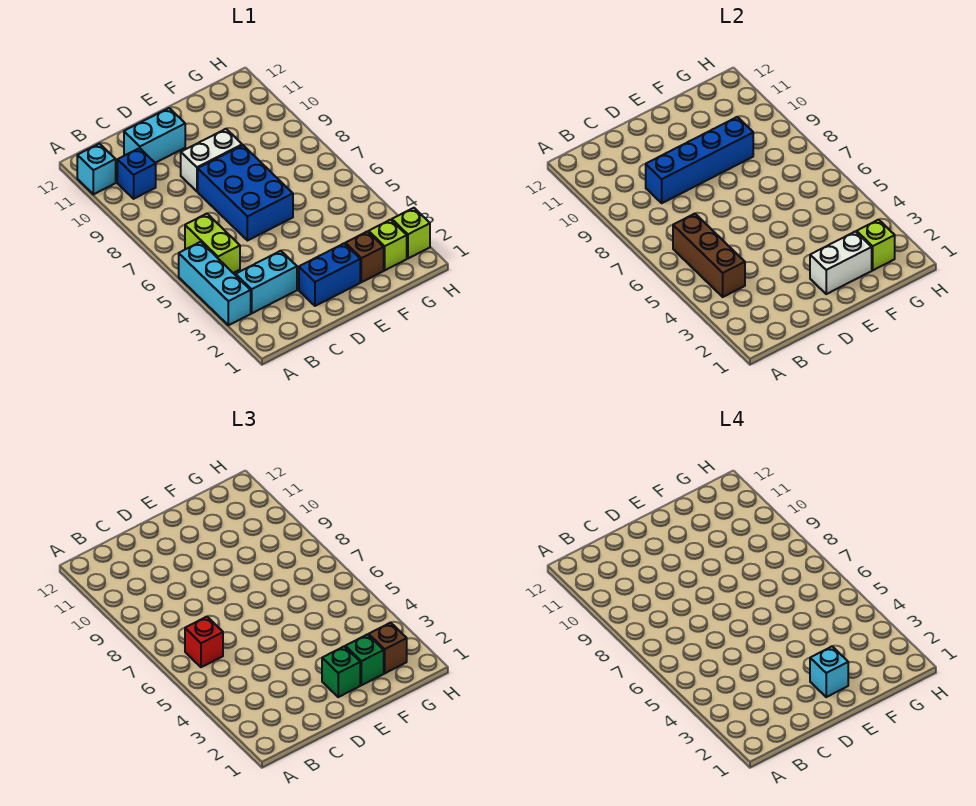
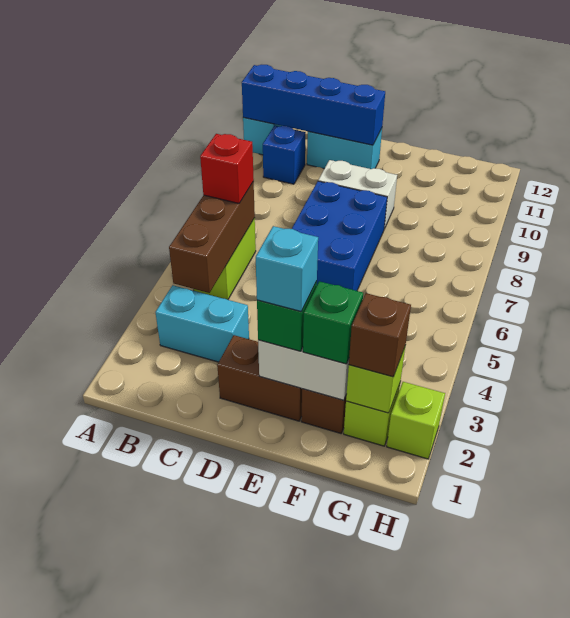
cyan 1x3 brick [179,242,251,325] -> none
blue 1x4 brick [646,117,753,203] -> blue 1x4 brick moved to [242,65,385,145]
blue 1x2 brick [299,243,360,306] -> brown 1x2 brick [217,335,302,421]

